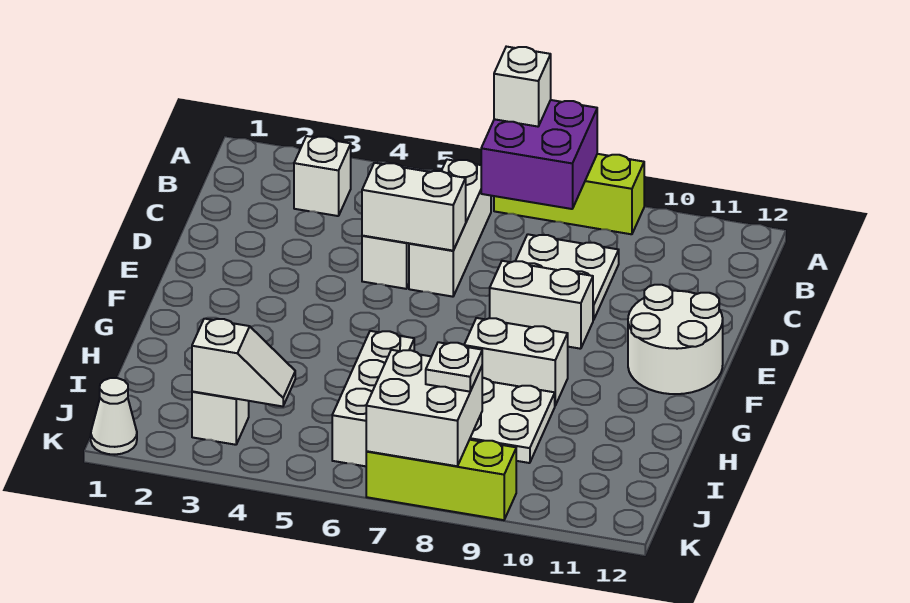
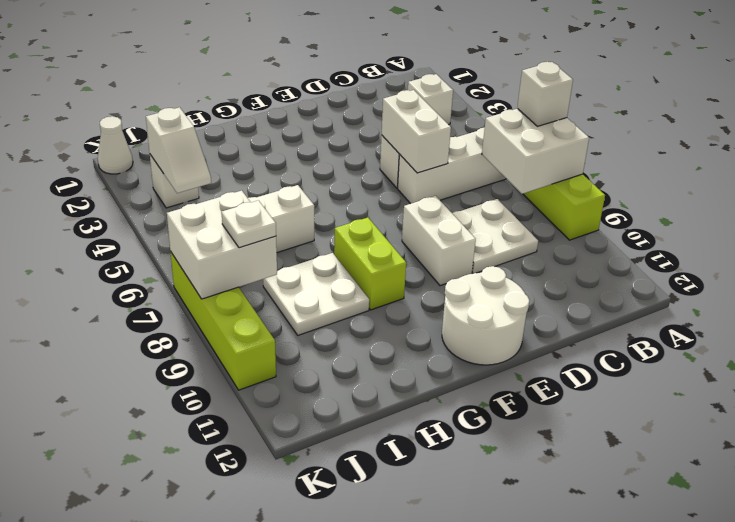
purple 2x2 brick [481,100,597,209] -> white 2x2 brick [482,109,589,194]
white 1x2 brick [464,318,568,405] -> lime 1x2 brick [334,218,406,310]
lime 1x3 brick [366,440,516,520] -> lime 1x4 brick [171,253,276,390]

